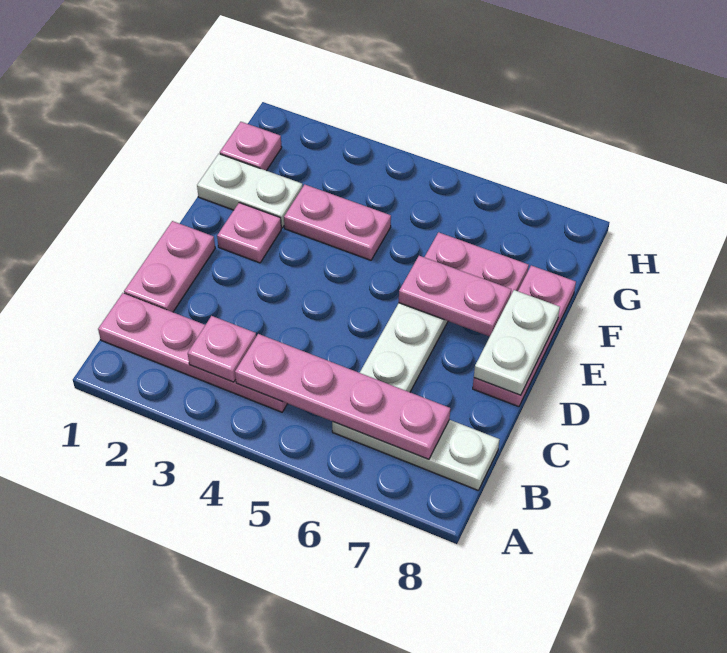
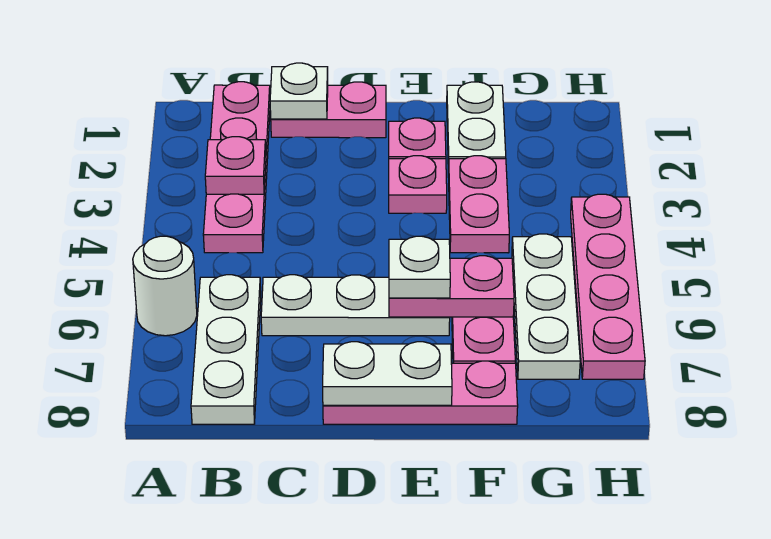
none -> white 1x1 round brick [133,236,197,336]
pink 1x4 plate [235,334,450,459] -> pink 1x4 plate moved to [571,194,645,379]
none -> white 1x1 plate [270,63,328,119]
pink 1x2 plate [399,256,511,336] -> pink 1x2 plate turned to [389,256,514,317]
none -> white 1x1 plate [389,236,450,298]
pink 1x1 plate [220,122,282,171] -> pink 1x1 plate moved to [389,156,447,213]
none -> white 1x3 plate [512,234,580,379]

